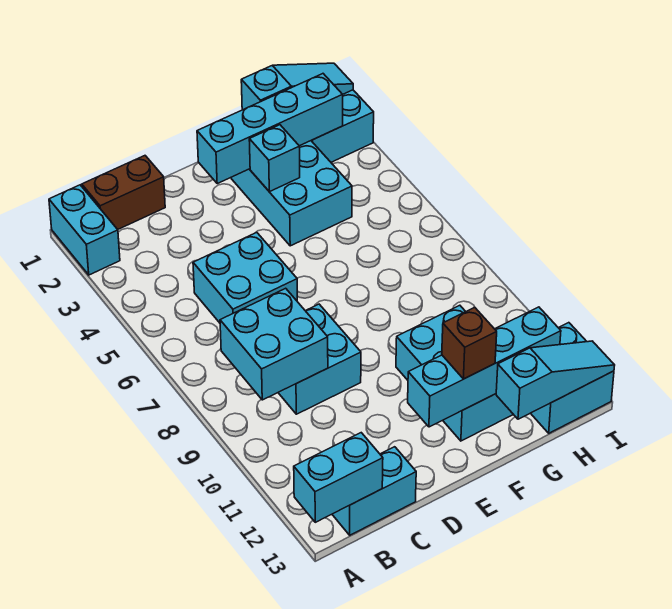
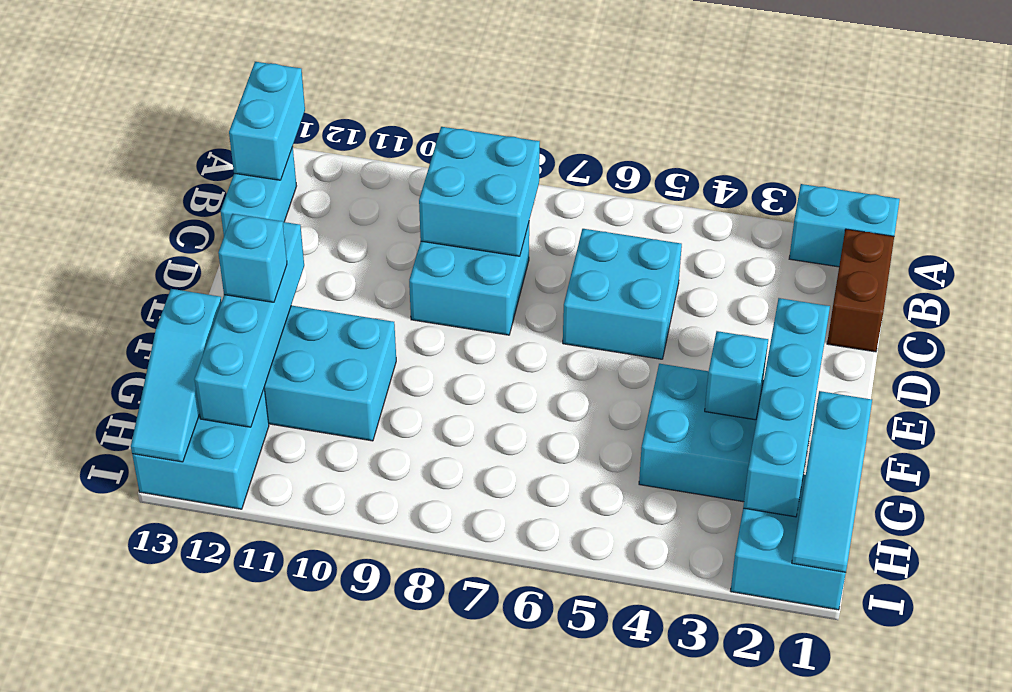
brown 1x1 brick [442,307,497,379] -> cyan 1x1 brick [218,214,287,302]

